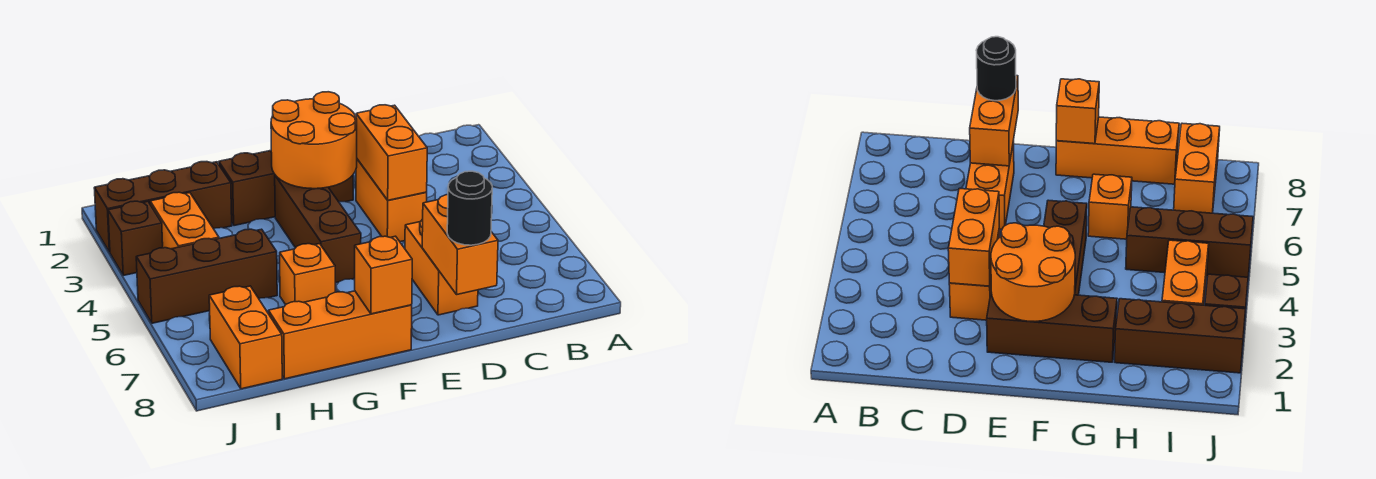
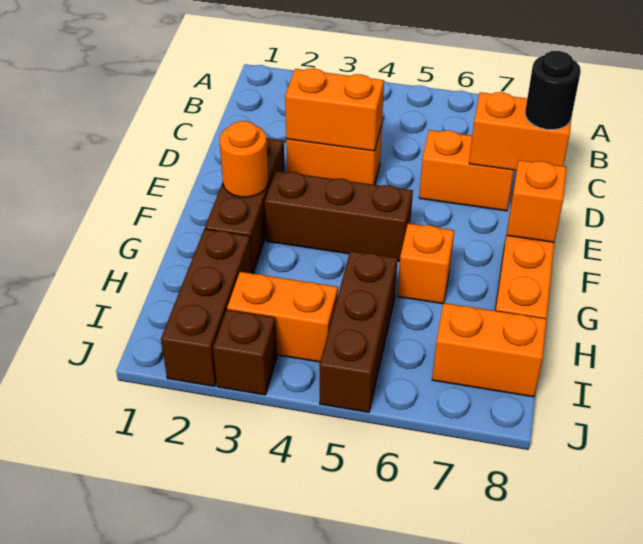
orange 2x2 round brick [271,92,357,189] -> orange 1x1 round brick [220,121,268,197]

